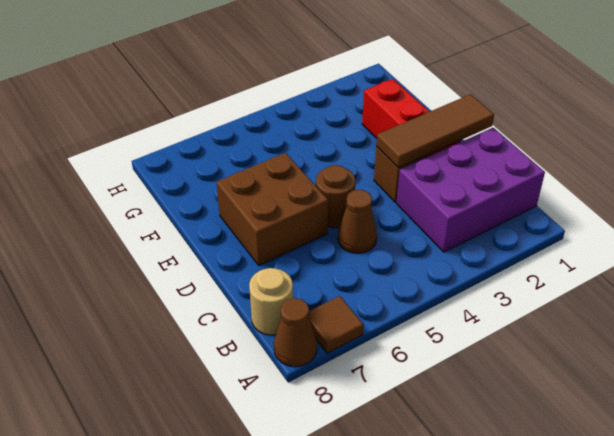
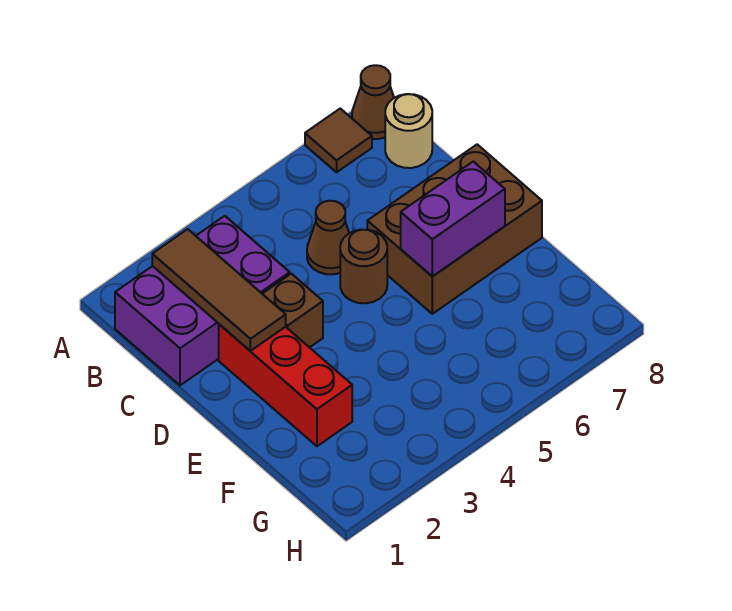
brown 1x3 tile [376,94,494,168] -> brown 1x3 tile turned to [152,229,286,351]
brown 2x2 brick [217,153,328,265] -> brown 2x3 brick [367,144,542,314]
none -> purple 1x2 brick [401,162,505,276]

